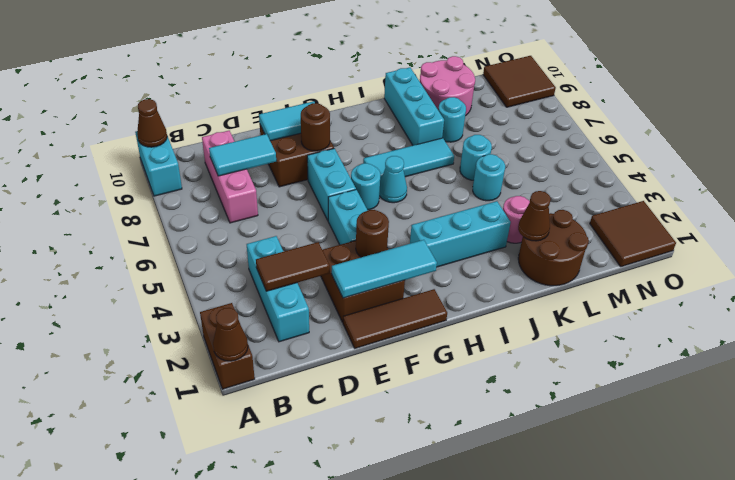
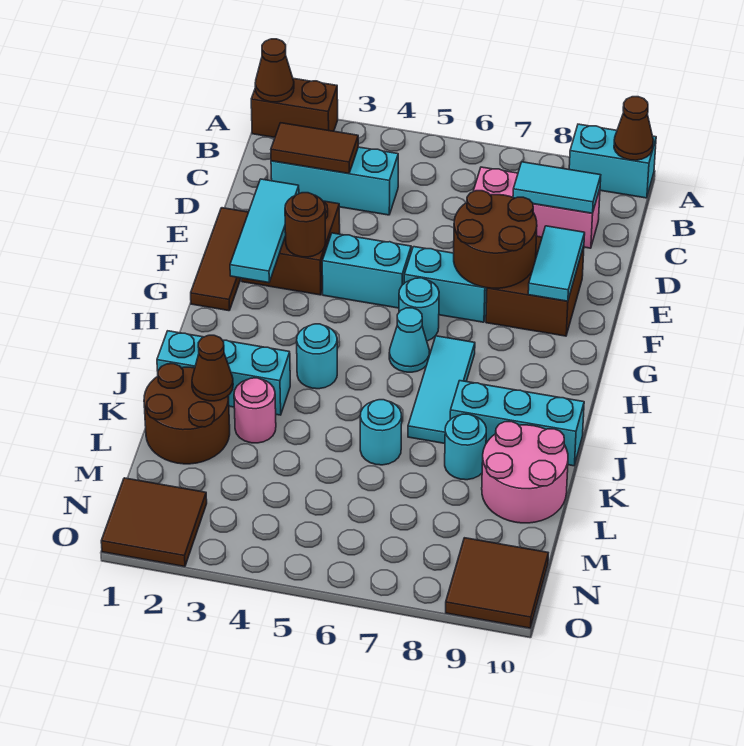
brown 1x2 tile [256,242,330,291] -> brown 1x2 tile turned to [271,123,358,173]
cyan 1x2 tile [209,134,276,176] -> cyan 1x2 tile turned to [513,162,601,213]
brown 1x1 round brick [301,103,330,151] -> brown 2x2 round brick [454,191,537,288]
cyan 1x3 brick [410,201,511,267] -> cyan 1x3 brick turned to [157,331,290,415]
cyan 1x1 round brick [473,154,505,201] -> cyan 1x1 round brick moved to [297,324,337,389]

